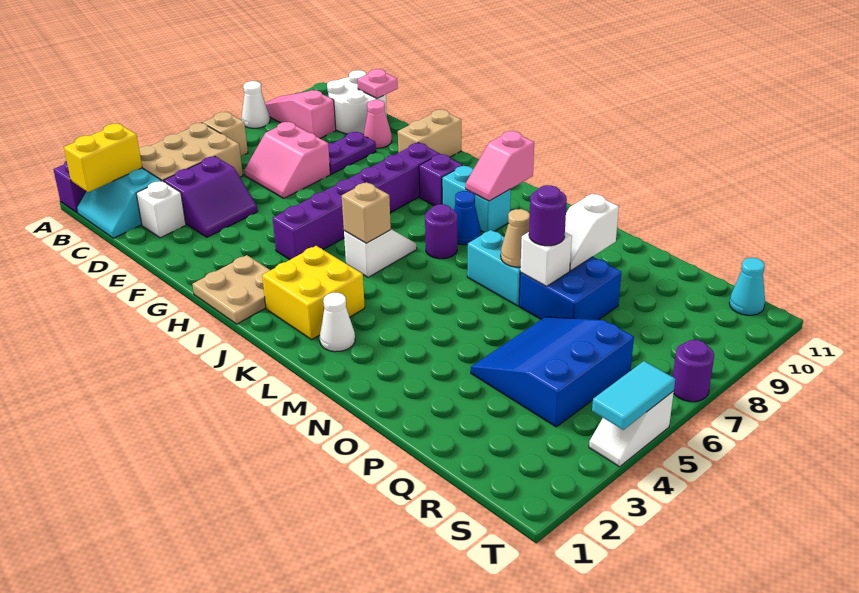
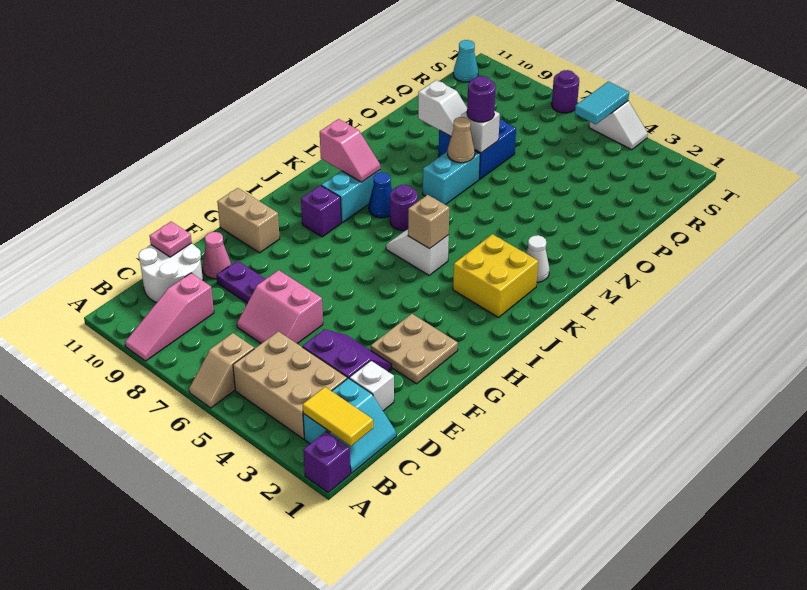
white 1x1 cone [242,81,270,128] -> none
yellow 1x2 brick [64,124,142,192] -> yellow 1x2 tile [303,387,373,446]
pink 2x2 slope [244,122,330,198] -> pink 2x2 slope turned to [237,270,323,344]
tan 2x2 plate [192,255,270,324] -> tan 2x2 plate moved to [371,314,458,384]
purple 1x6 brick [273,143,439,260] -> none
blue 3x3 slope [471,317,634,427] -> none
cyan 1x2 tile [592,361,675,430] -> cyan 1x2 tile turned to [575,82,629,125]

